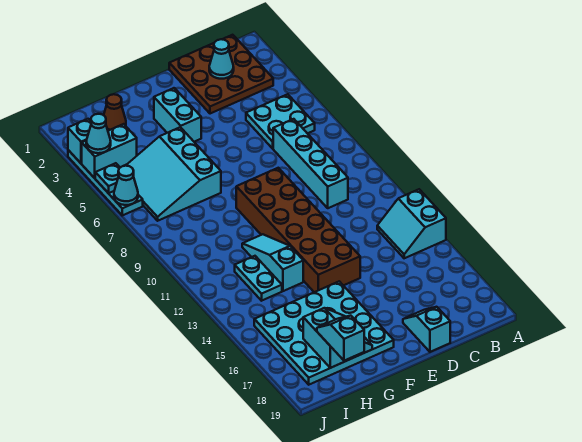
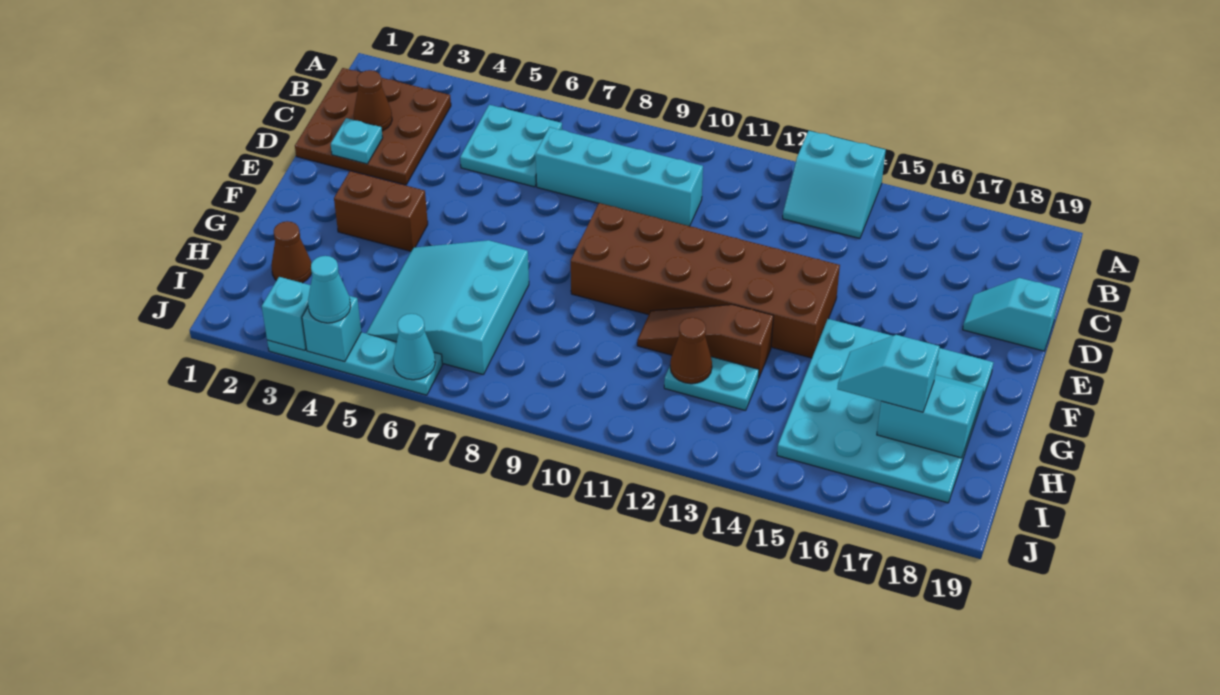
cyan 1x1 cone [209,39,234,79] -> brown 1x1 cone [354,70,392,131]
cyan 1x2 brick [154,88,201,142] -> brown 1x2 brick [334,171,428,251]
cyan 3x3 slope [126,127,221,221] -> cyan 3x3 slope turned to [366,240,529,375]
cyan 1x3 slope [242,234,303,291] -> brown 1x3 slope [637,305,773,378]
none -> brown 1x1 cone [670,318,712,384]
cyan 1x2 slope [317,316,364,361] -> cyan 1x2 slope moved to [837,335,940,412]
cyan 1x2 brick [82,124,137,178] -> cyan 1x1 brick [302,296,361,362]
cyan 1x1 plate [95,163,120,193] -> cyan 1x1 plate moved to [331,118,383,164]

